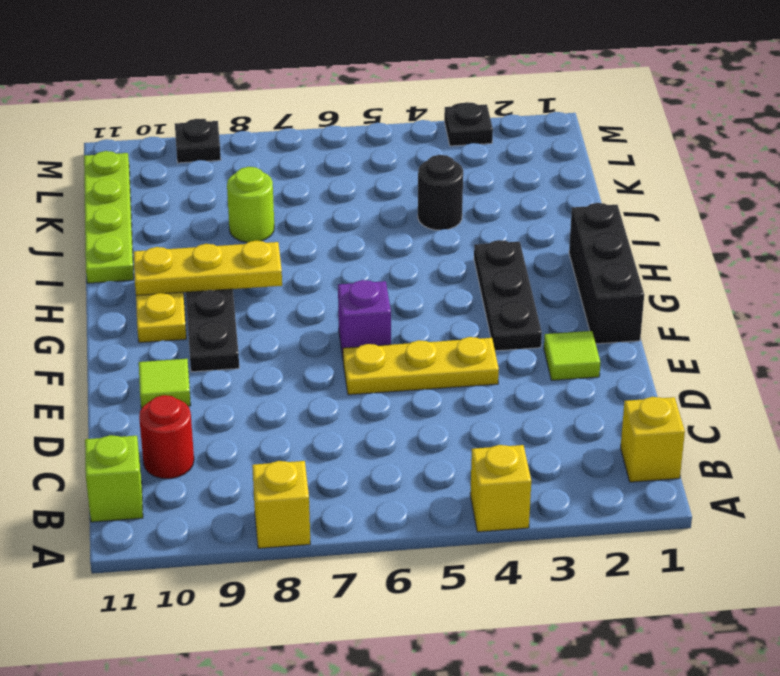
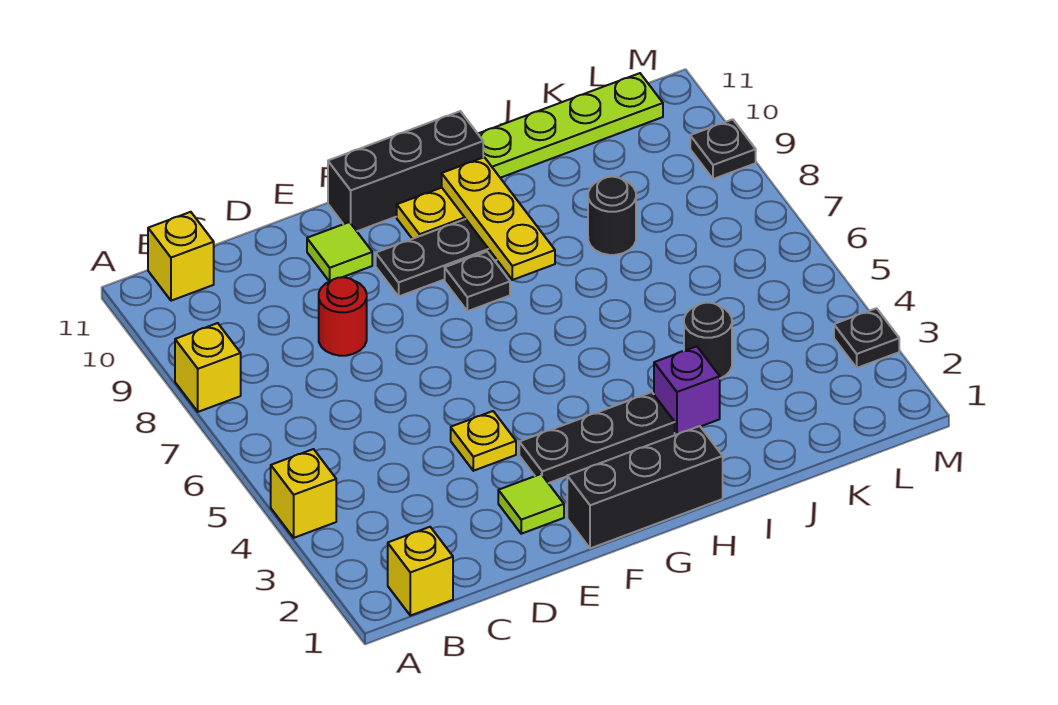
lime 1x1 brick [85,435,143,522] -> yellow 1x1 brick [148,212,214,301]
red 1x1 round brick [139,395,194,479] -> red 1x1 round brick moved to [319,277,367,356]
yellow 1x3 plate [343,337,499,395] -> yellow 1x1 plate [451,411,516,471]
purple 1x1 brick [338,280,391,357] -> purple 1x1 brick moved to [654,346,720,435]
none -> black 1x3 brick [328,111,483,231]
none -> black 1x1 plate [445,252,510,311]
lime 1x1 round brick [227,167,274,242] -> black 1x1 round brick [588,177,636,255]

